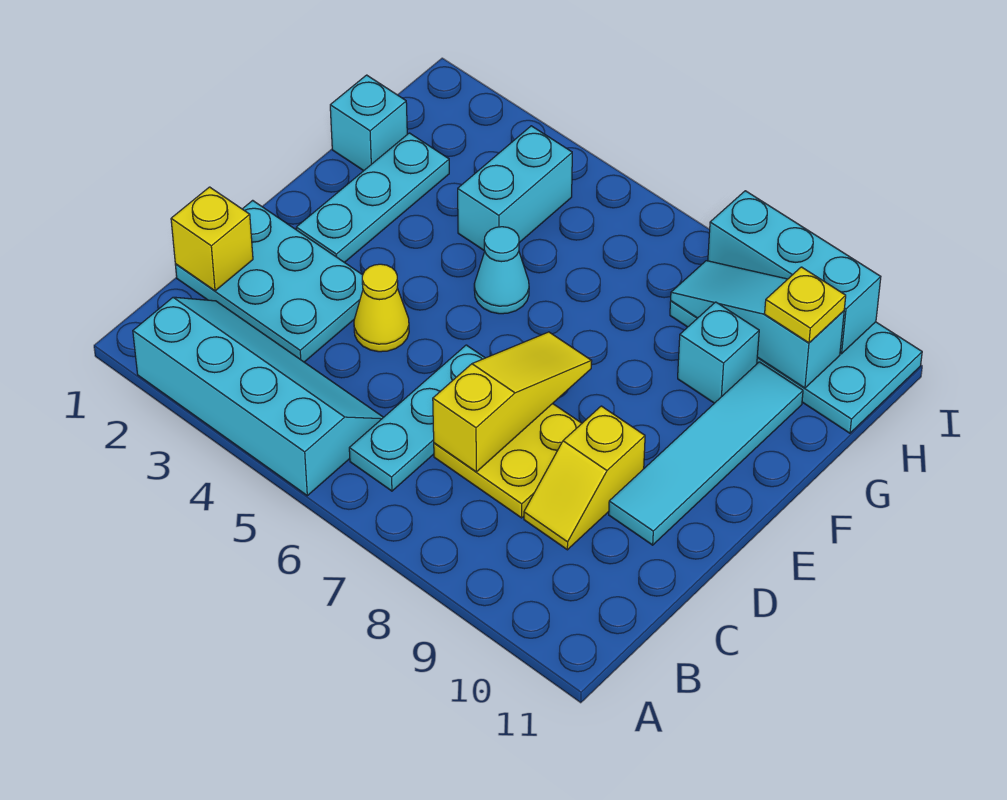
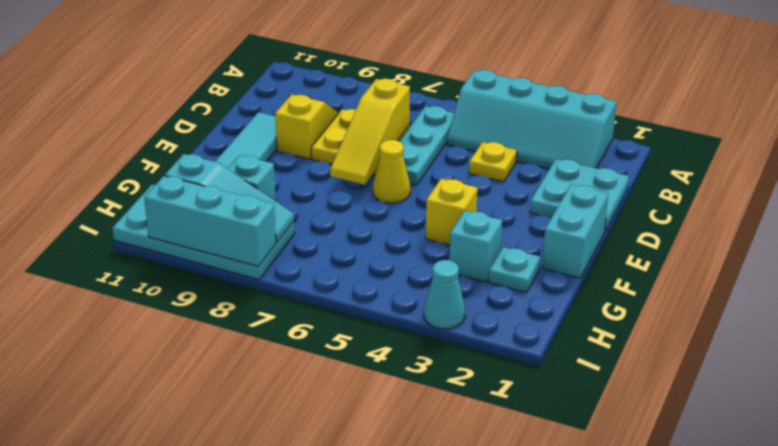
cyan 2x3 plate [175,200,363,362] -> cyan 2x2 plate [530,159,629,230]
yellow 1x1 brick [171,187,253,291] -> yellow 1x1 brick moved to [426,179,477,245]
yellow 1x1 cone [354,264,409,352] -> yellow 1x1 cone moved to [373,140,410,203]
cyan 1x3 plate [296,133,449,263] -> cyan 1x1 plate [489,247,541,293]
cyan 1x1 cone [474,227,529,314] -> cyan 1x1 cone moved to [424,260,465,329]
cyan 1x1 brick [330,75,407,171] -> cyan 1x1 brick moved to [449,211,502,282]
cyan 1x2 brick [458,126,572,251] -> cyan 1x2 brick moved to [542,185,608,278]
yellow 1x1 plate [765,267,846,343] -> yellow 1x1 plate moved to [469,142,517,182]

